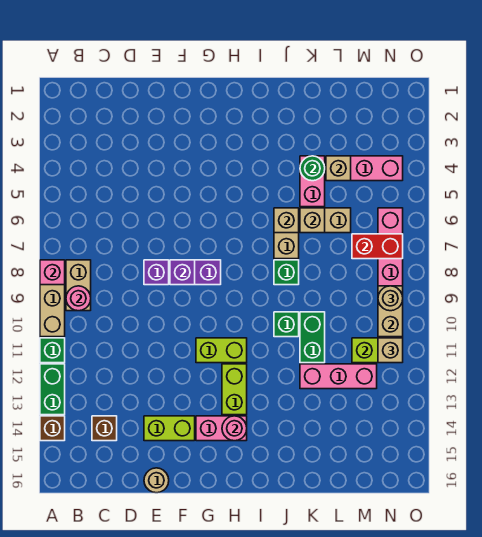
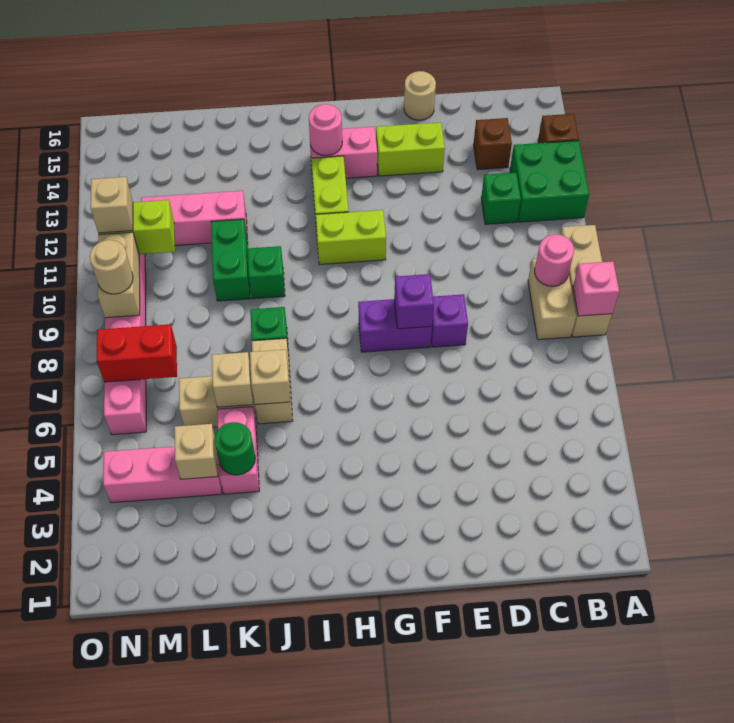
green 1x1 brick [40,338,65,363] -> green 1x1 brick moved to [481,173,521,224]
green 1x2 brick [40,364,65,415] -> green 2x2 brick [510,141,589,222]

